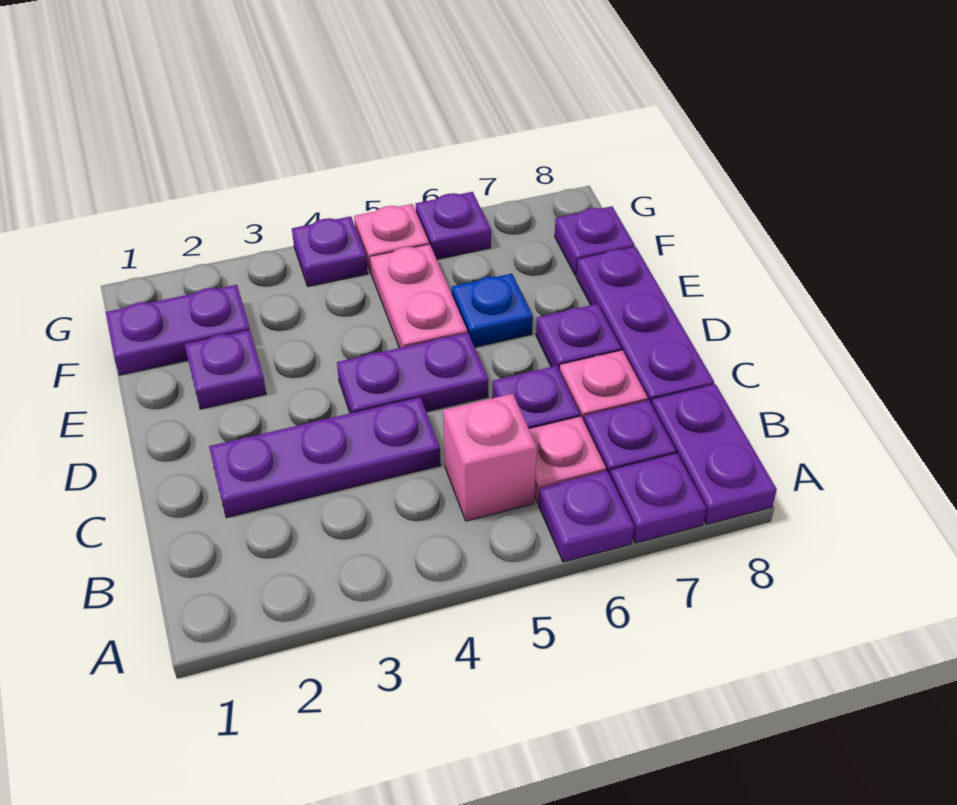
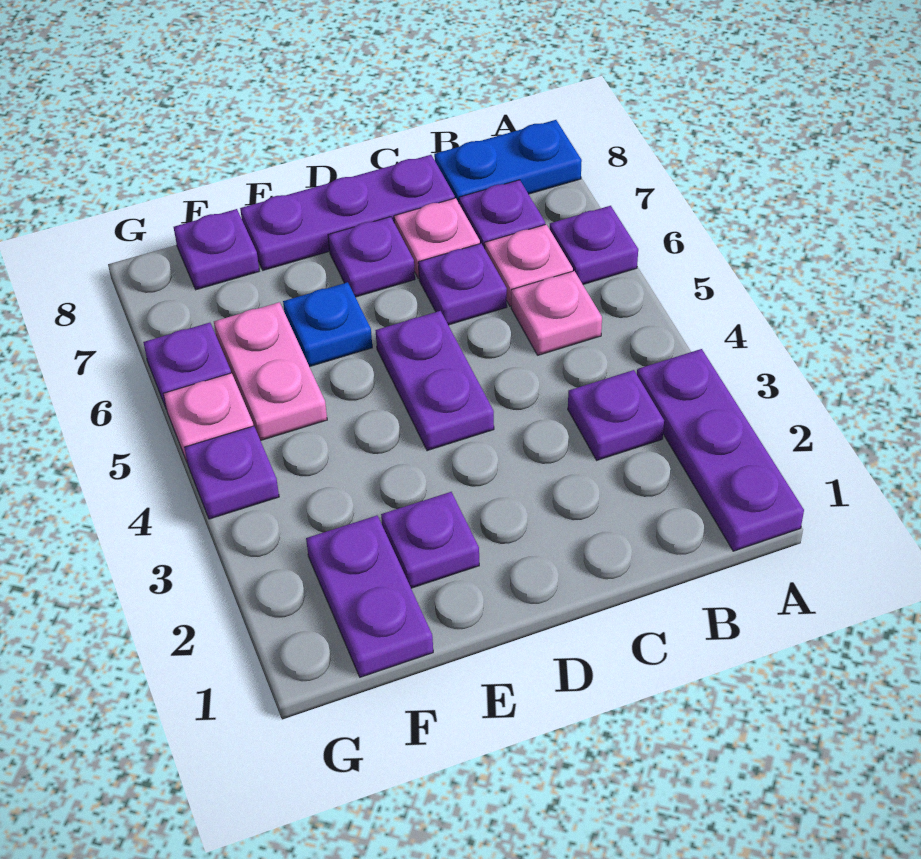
purple 1x1 plate [610,453,706,543] -> purple 1x1 plate moved to [568,370,664,460]
purple 1x2 plate [652,384,777,525] -> blue 1x2 plate [434,120,582,203]
pink 1x1 brick [443,394,537,521] -> pink 1x1 plate [511,271,602,355]
purple 1x3 plate [209,397,441,518] -> purple 1x3 plate moved to [637,349,804,551]
pink 1x2 plate [370,244,467,348] -> pink 1x2 plate turned to [214,302,327,441]

